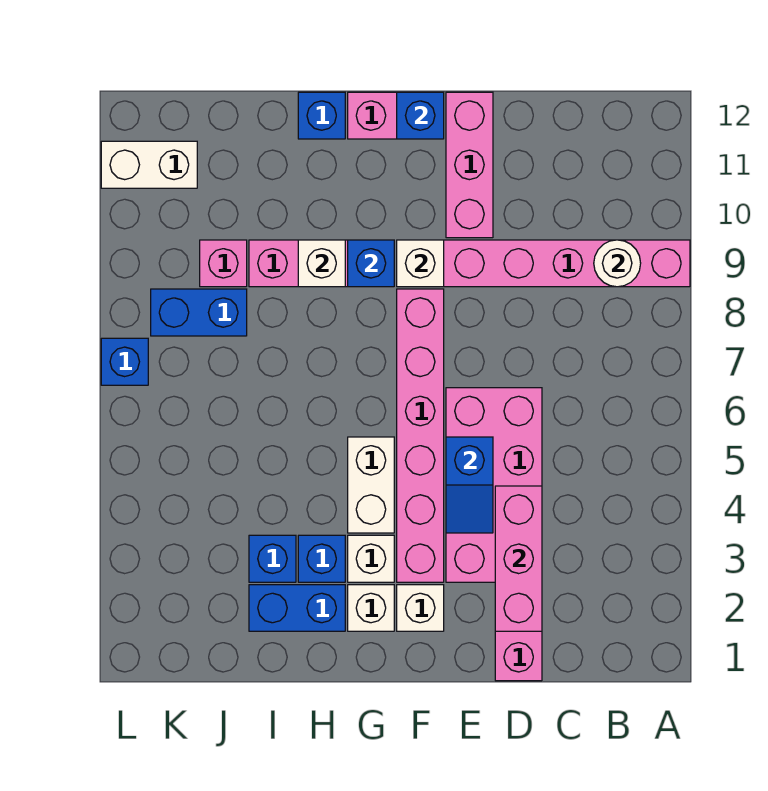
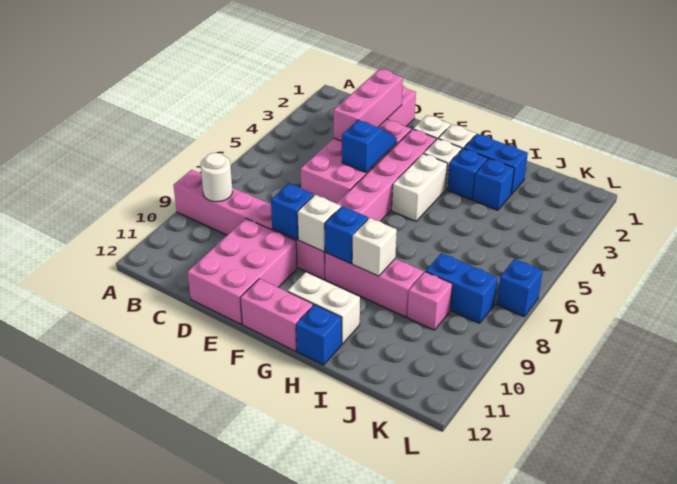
pink 1x3 brick [446,92,493,238] -> pink 2x3 brick [188,219,297,324]
blue 1x1 brick [397,92,444,139] -> blue 1x1 brick moved to [271,183,314,240]
white 1x2 brick [101,141,197,188] -> white 1x2 brick moved to [288,272,360,344]

